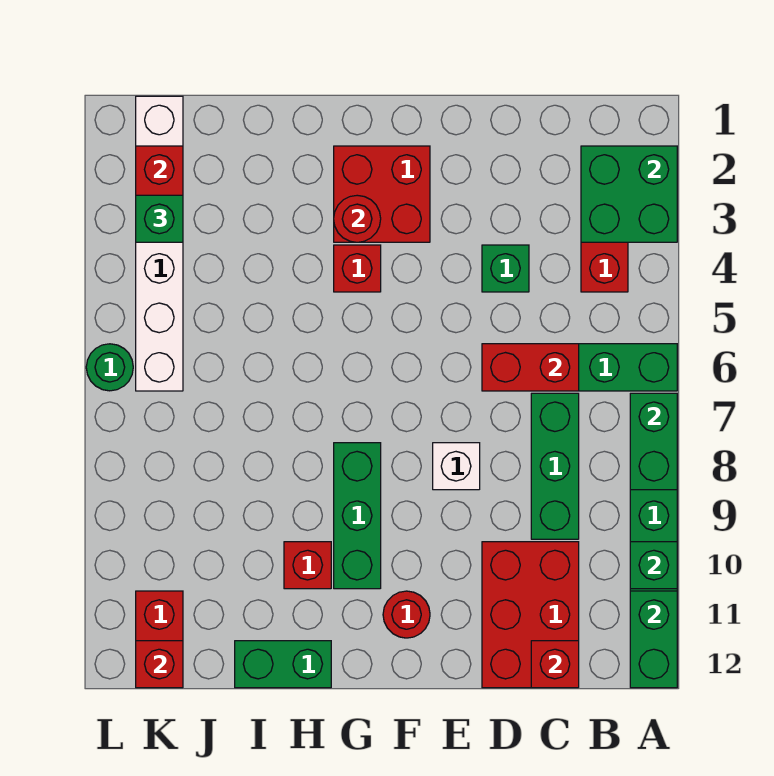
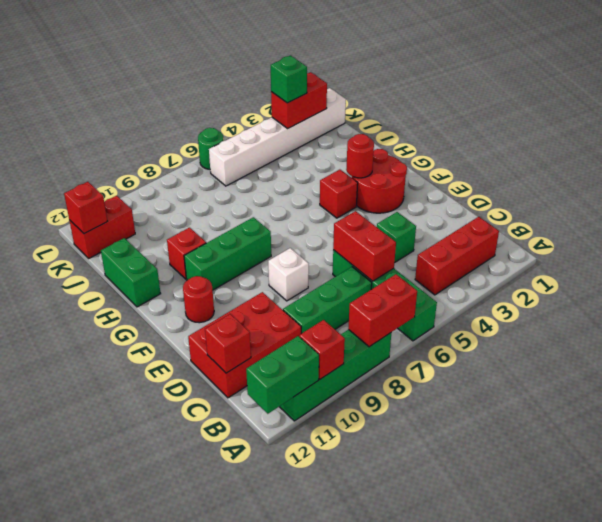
green 2x2 brick [581,146,677,242] -> none
green 1x2 brick [630,393,677,490] -> red 1x2 brick [348,274,417,347]
green 1x1 brick [630,542,677,589] -> red 1x1 brick [299,320,345,379]
red 2x2 brick [334,146,430,242] -> red 2x2 round brick [352,149,407,213]

